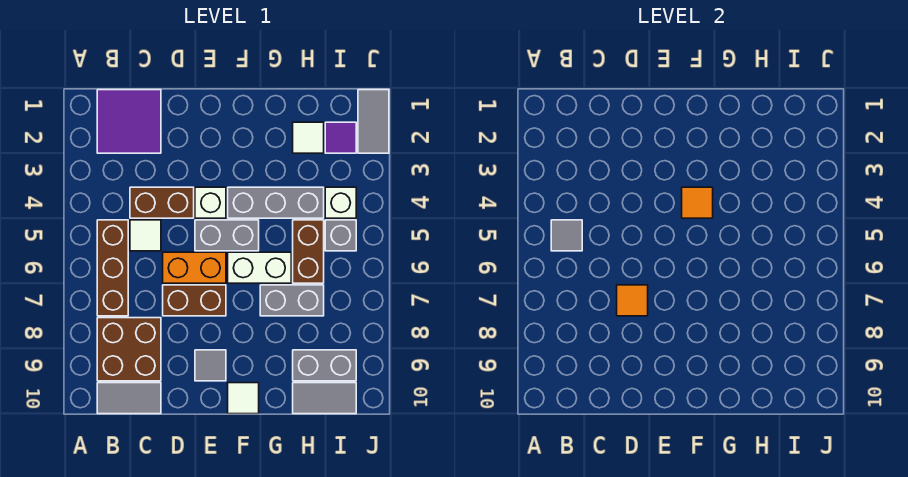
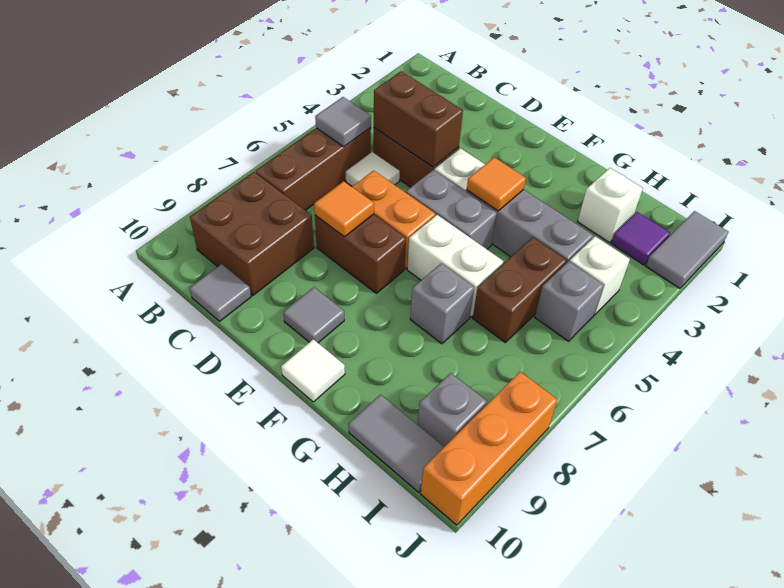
purple 2x2 tile [97,90,161,153] -> none
grey 1x2 tile [97,383,161,414] -> grey 1x1 tile [190,264,251,321]
none -> brown 1x2 brick [374,71,463,167]
grey 1x2 brick [260,285,324,316] -> grey 1x1 brick [410,263,474,344]
white 1x1 tile [293,122,324,153] -> white 1x1 brick [578,168,643,242]
grey 1x2 brick [293,350,356,381] -> grey 1x1 brick [417,373,487,447]
none -> orange 1x3 brick [421,372,558,525]

